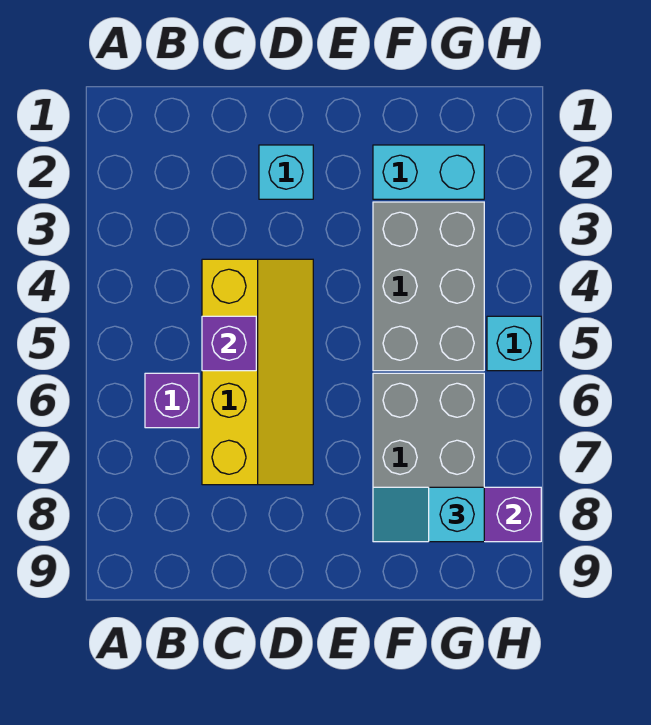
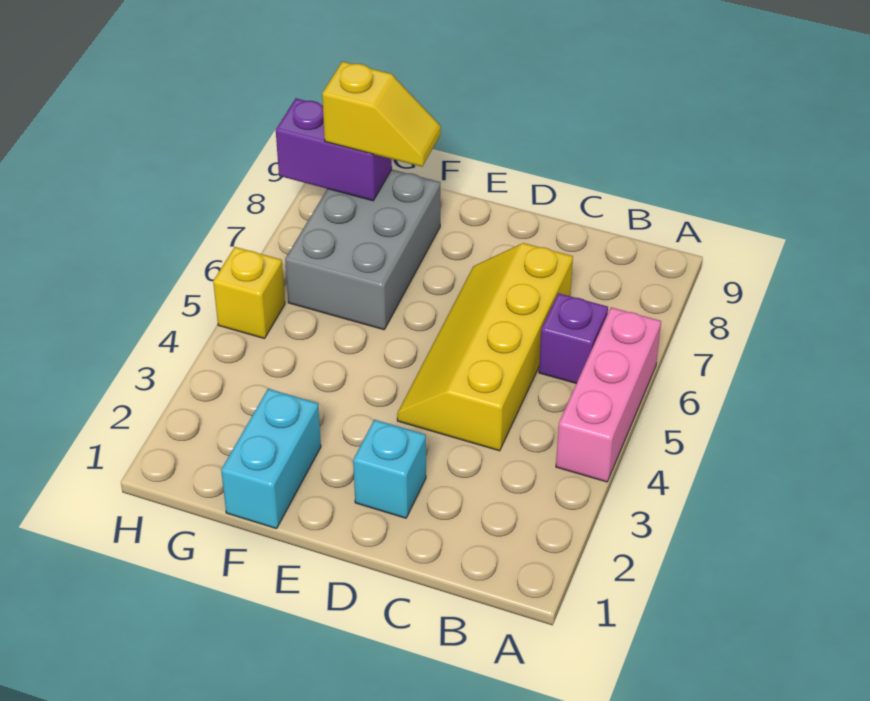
none -> pink 1x3 brick [556,307,661,482]
purple 1x1 brick [202,316,256,371] -> none
cyan 1x2 brick [373,145,484,199] -> cyan 1x2 brick turned to [221,389,321,529]
grey 2x3 brick [373,202,484,371] -> none
cyan 1x2 slope [373,487,484,542] -> yellow 1x2 slope [322,61,441,167]
cyan 1x1 brick [487,316,541,371] -> yellow 1x1 brick [213,247,285,339]

